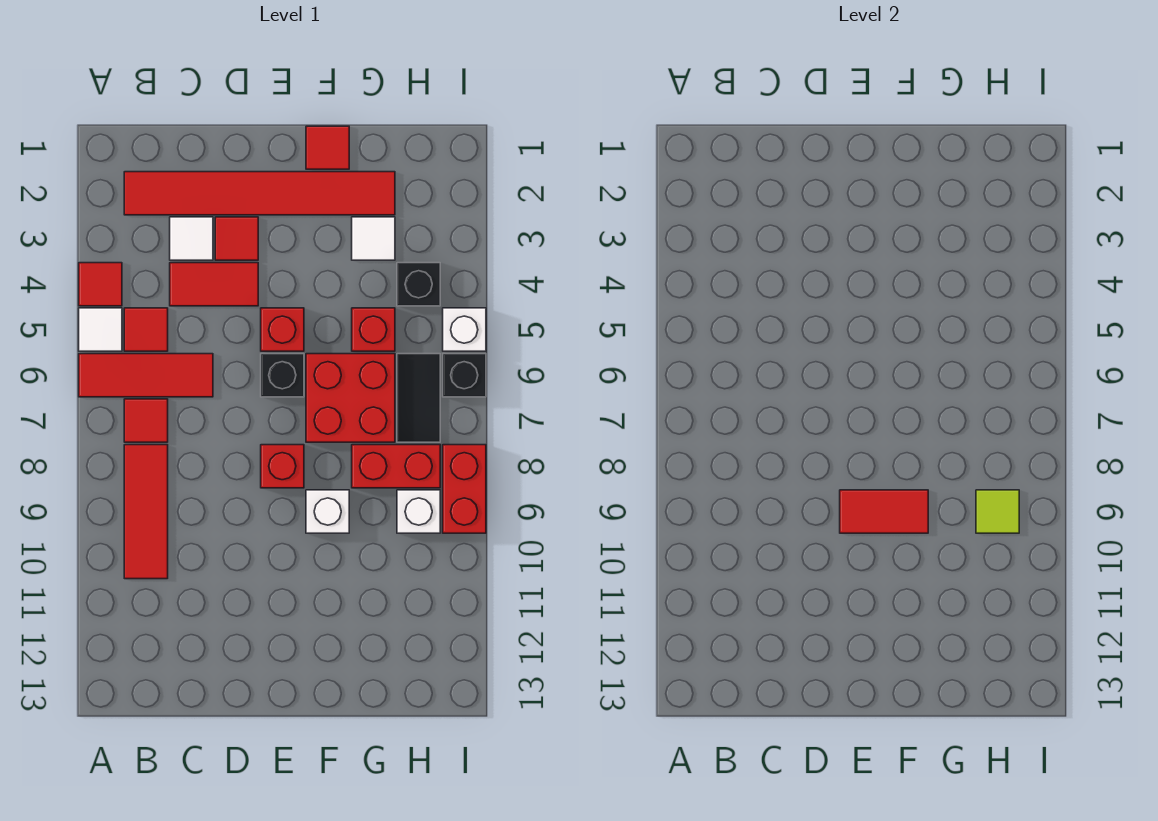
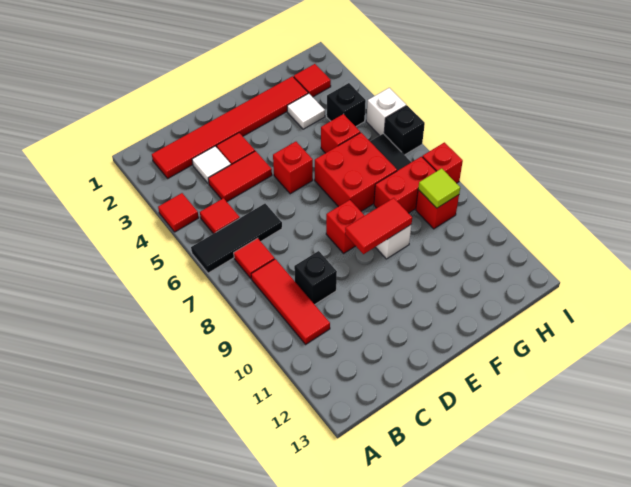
white 1x1 tile [79,308,122,351] -> none
red 1x3 tile [79,354,213,397] -> black 1x3 tile [191,204,282,273]
black 1x1 brick [261,354,304,397] -> black 1x1 brick moved to [294,251,337,305]
red 1x1 tile [306,126,349,169] -> red 1x1 tile moved to [294,64,331,97]
white 1x1 brick [397,490,440,533] -> red 1x1 brick [416,190,459,229]
red 1x2 brick [443,445,486,533] -> red 1x1 brick [422,142,463,183]

